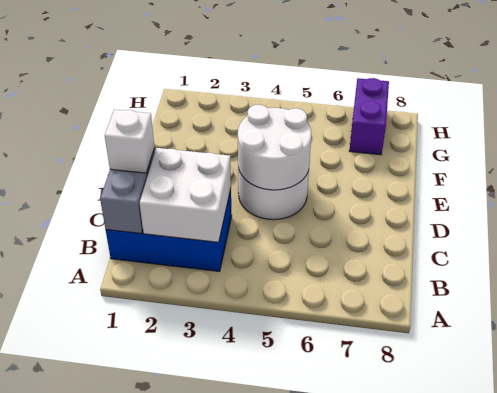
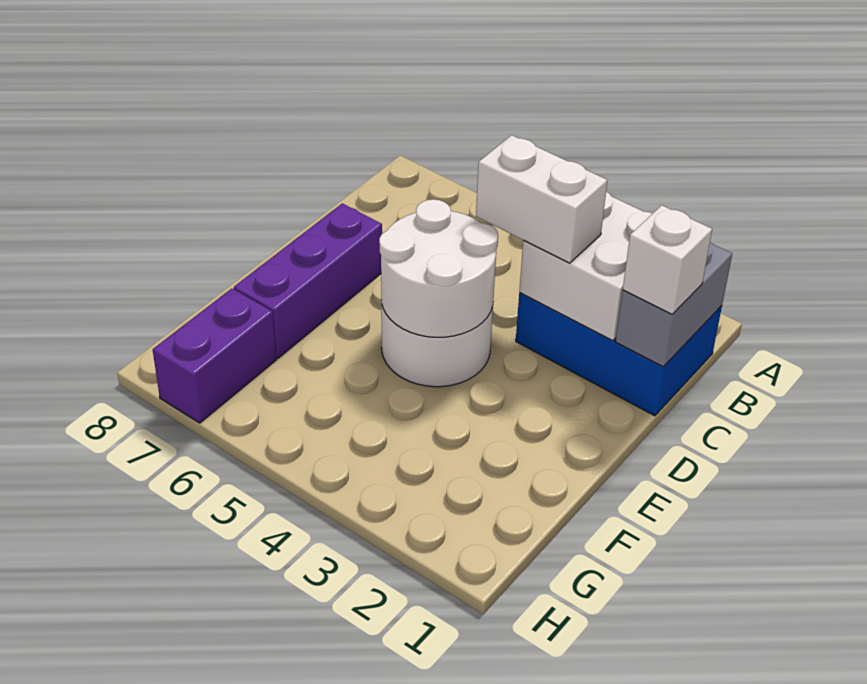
none -> white 1x2 brick [476,135,607,263]
none -> purple 1x3 brick [234,203,382,358]

